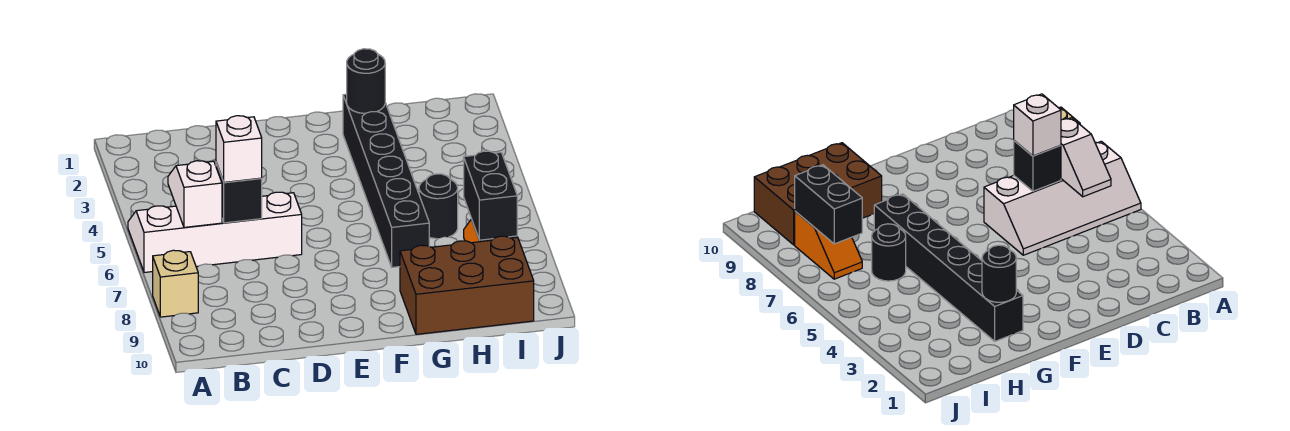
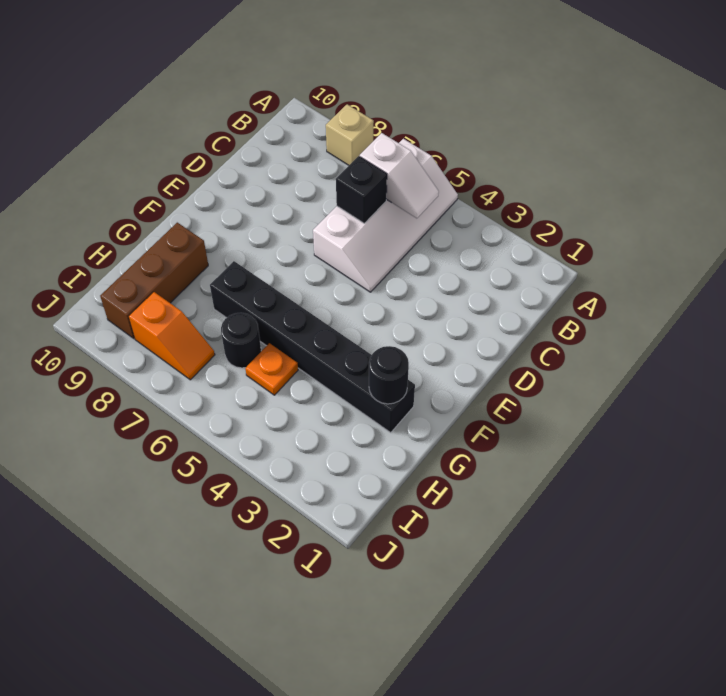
white 1x1 brick [216,116,262,182] -> none
brown 2x3 brick [400,236,534,334] -> brown 1x3 brick [100,223,208,338]
none -> orange 1x1 plate [245,343,298,395]
black 1x2 brick [464,151,517,240] -> none

